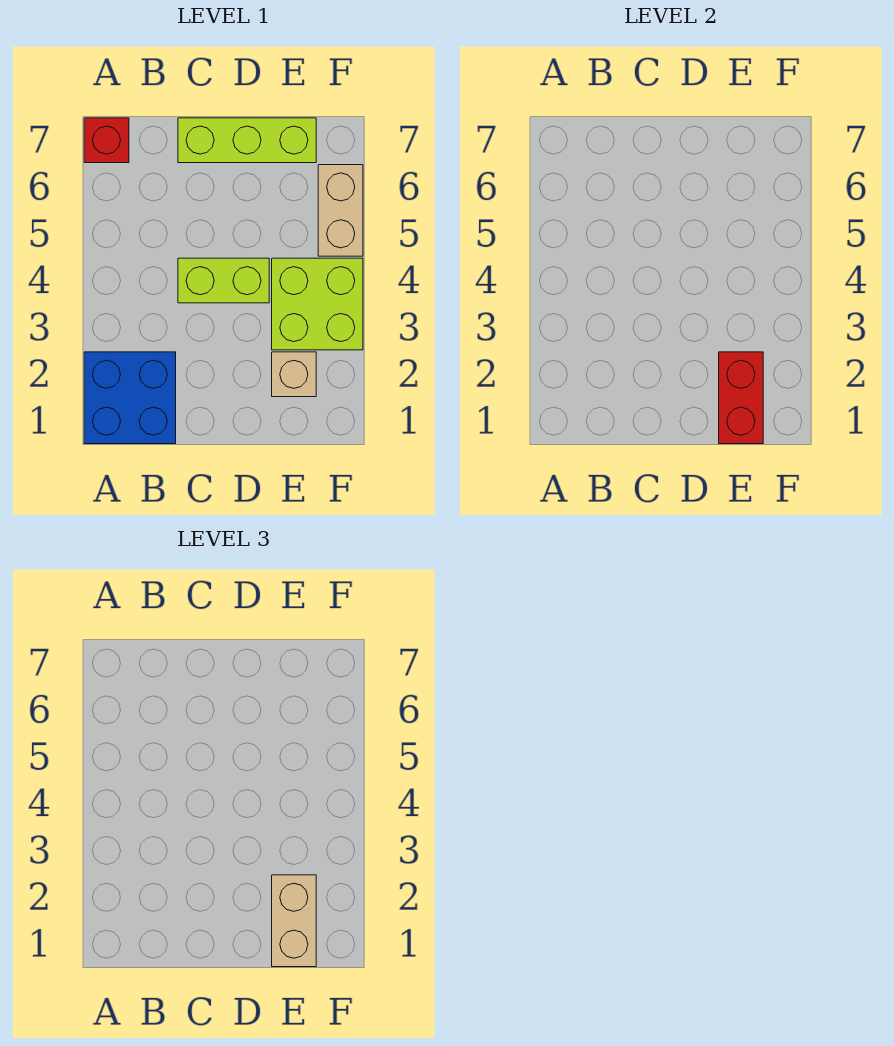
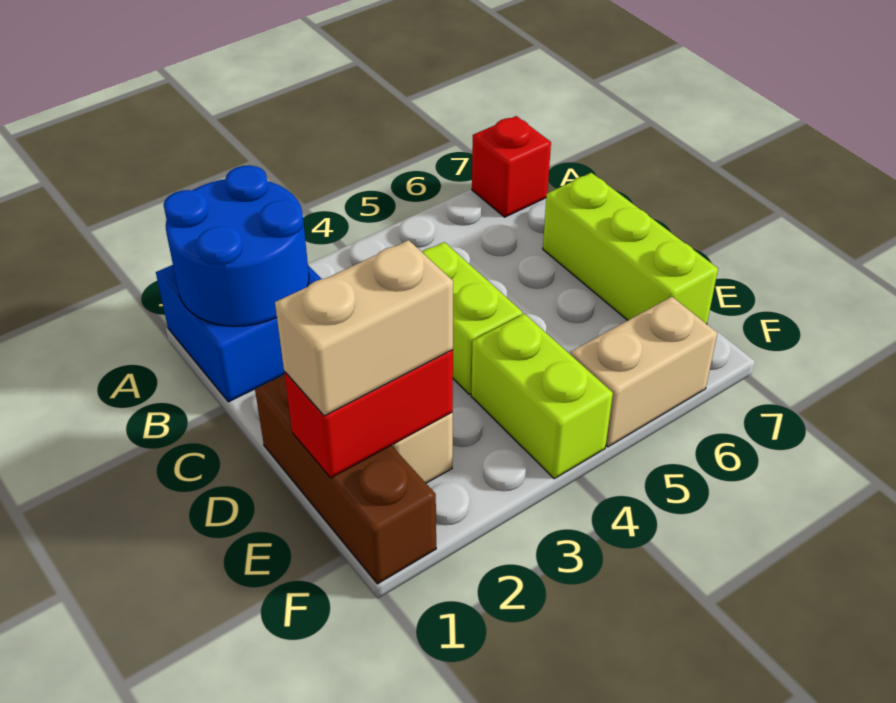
none -> blue 2x2 round brick [164,165,309,326]
none -> brown 1x3 brick [255,375,436,584]
lime 2x2 brick [272,258,363,350] -> lime 1x2 brick [471,314,613,479]

